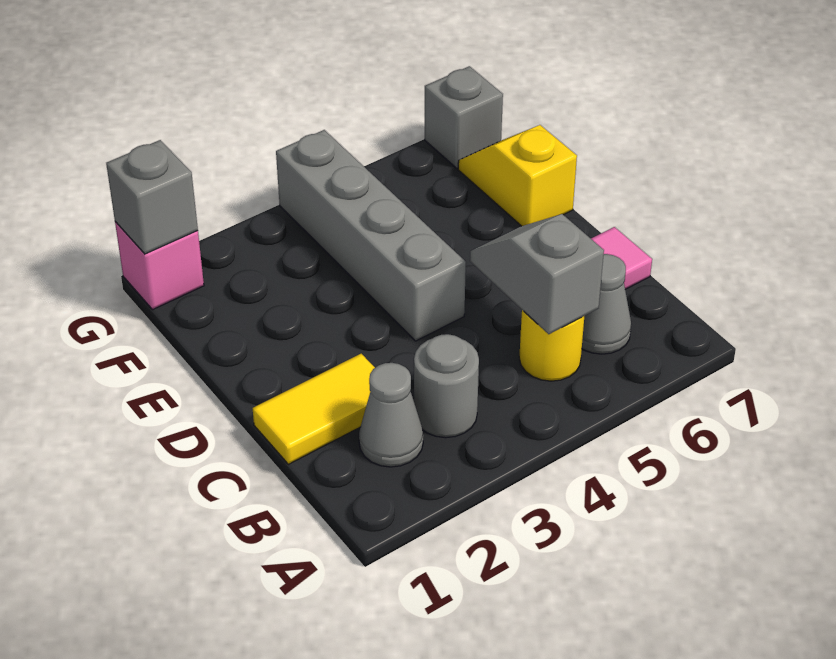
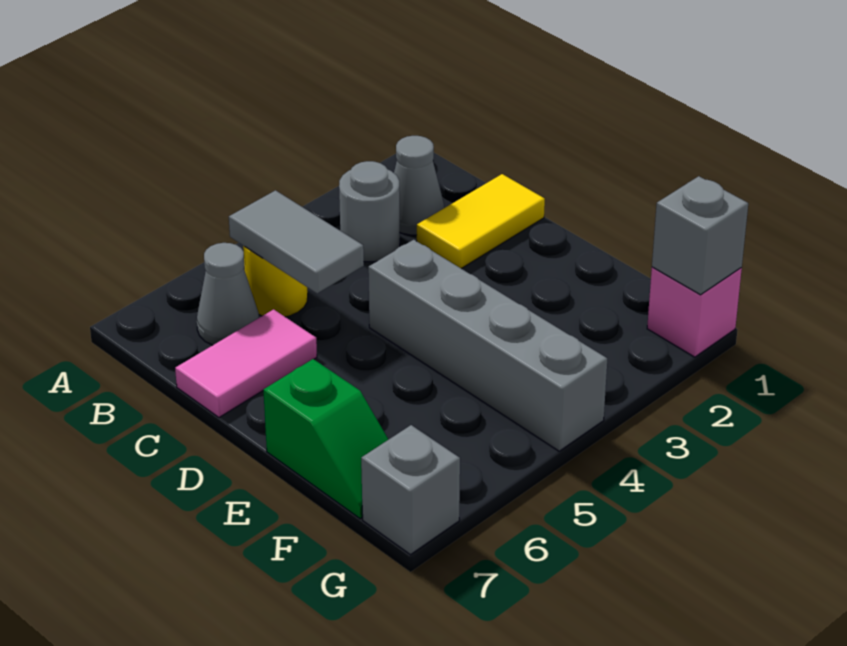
grey 1x2 slope [470,214,604,334] -> grey 1x2 tile [229,190,364,293]
yellow 1x2 slope [458,125,577,226] -> green 1x2 slope [263,359,389,519]

